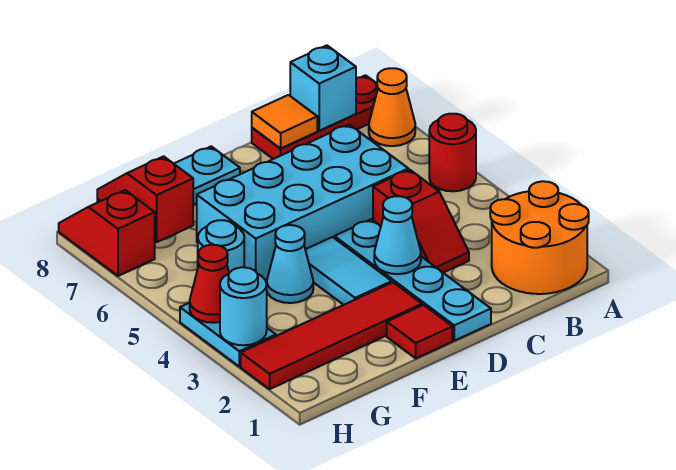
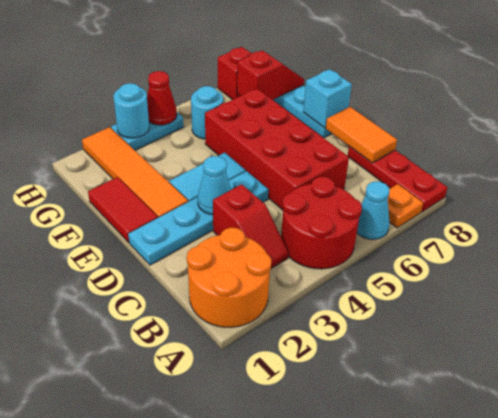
red 1x1 round brick [429,114,476,191] -> red 2x2 round brick [281,177,362,269]
orange 1x1 cone [369,68,415,146] -> orange 1x1 plate [388,184,423,228]
cyan 1x1 brick [290,45,356,131] -> cyan 1x1 brick moved to [303,69,352,128]
red 1x2 slope [373,170,469,273] -> red 1x2 slope turned to [213,184,289,268]
cyan 2x4 brick [197,124,408,281] -> red 2x4 brick [205,88,349,210]
orange 1x1 tile [252,95,317,148] -> orange 1x2 tile [326,107,397,163]
red 1x1 tile [387,305,452,358] -> red 1x2 tile [88,177,158,243]
red 1x4 tile [241,282,422,389] -> orange 1x4 tile [82,127,188,218]
cyan 1x1 cone [267,225,313,303] -> cyan 1x1 cone moved to [357,181,390,240]

